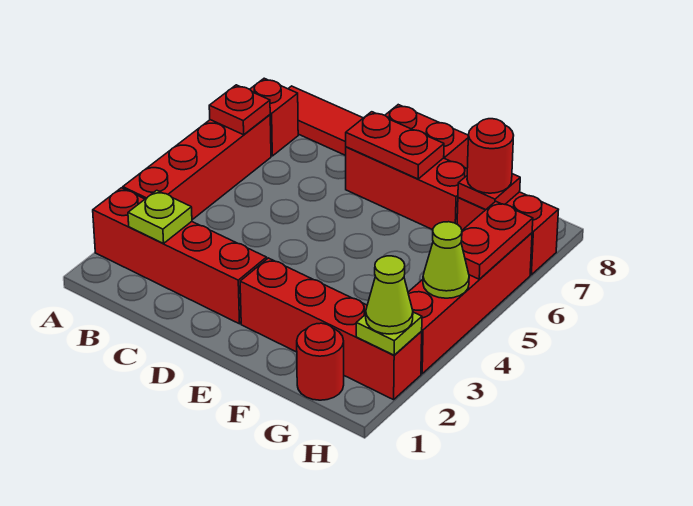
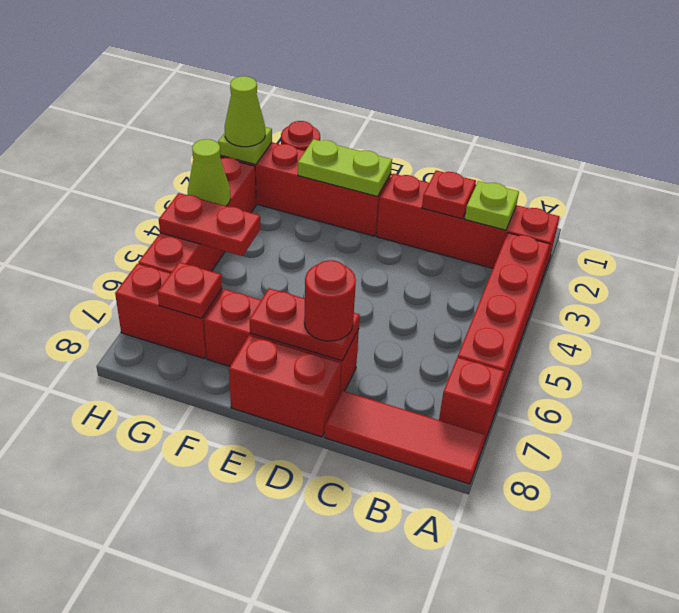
red 1x1 plate [209,85,270,135] -> red 1x1 plate moved to [422,170,476,219]
none -> lime 1x2 plate [298,139,392,196]
red 1x1 round brick [467,119,514,193] -> red 1x1 round brick moved to [304,260,356,341]
red 1x2 plate [461,201,533,279] -> red 1x2 plate turned to [159,193,261,256]

